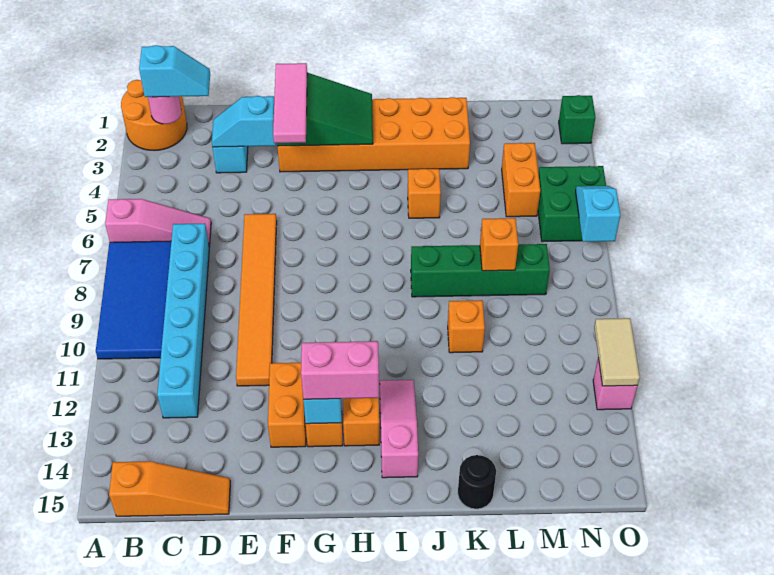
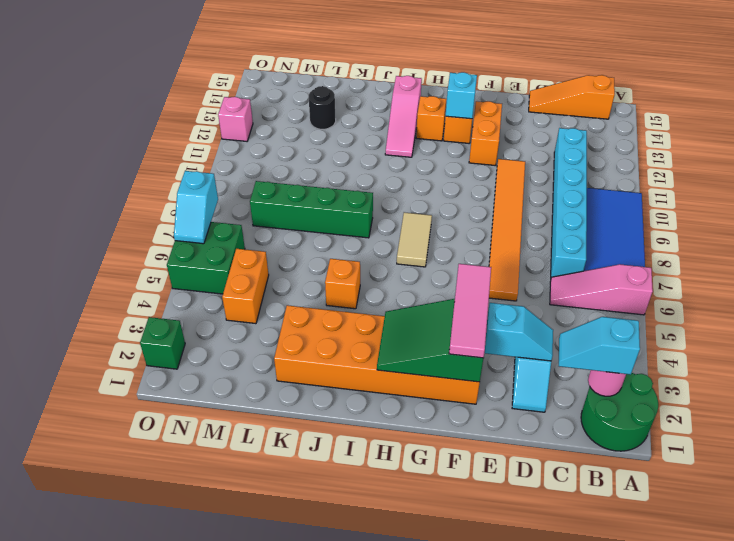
orange 2x2 round brick [121,80,187,151] -> green 2x2 round brick [581,373,658,451]
pink 1x2 brick [301,341,379,399] -> none
orange 1x1 brick [448,300,485,353] -> none
black 1x1 round brick [458,455,496,509] -> black 1x1 round brick moved to [309,86,336,129]
orange 1x1 brick [480,218,518,271] -> none
tan 1x2 tile [594,318,640,386] -> tan 1x2 tile moved to [397,212,432,267]

